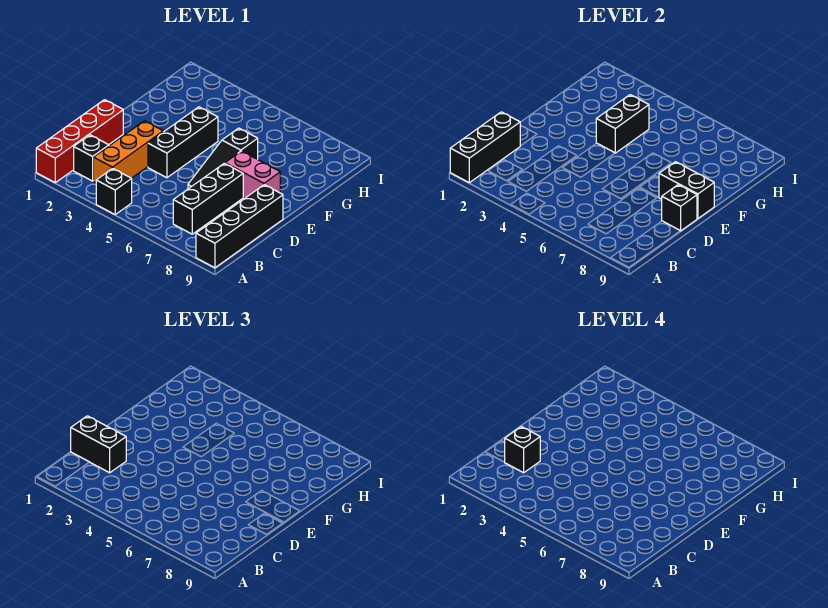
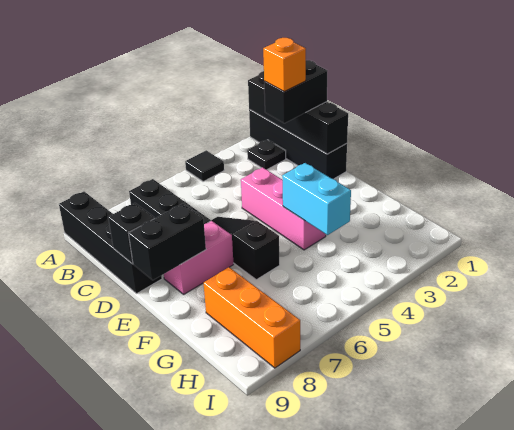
red 1x4 brick [36,100,123,183] -> black 1x4 brick [249,109,347,179]
black 1x3 brick [450,112,520,183] -> black 1x4 brick [248,71,348,154]
black 1x1 brick [96,168,132,214] -> black 1x1 tile [185,150,224,182]
black 1x1 brick [74,135,109,181] -> black 1x1 plate [247,140,286,170]
orange 1x3 brick [93,121,163,183] -> orange 1x3 brick moved to [203,267,300,368]
black 1x1 brick [504,427,540,473] -> orange 1x1 brick [263,38,306,92]
black 1x3 brick [148,107,218,178] -> pink 1x3 brick [241,167,326,250]
black 1x2 brick [596,95,649,153] -> cyan 1x2 brick [282,163,351,235]

